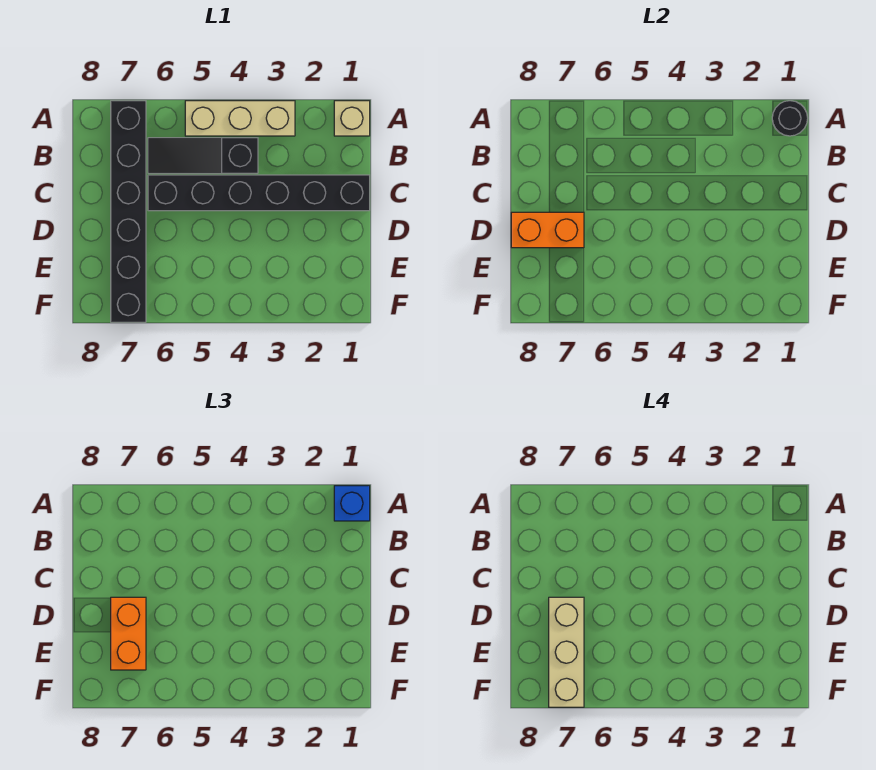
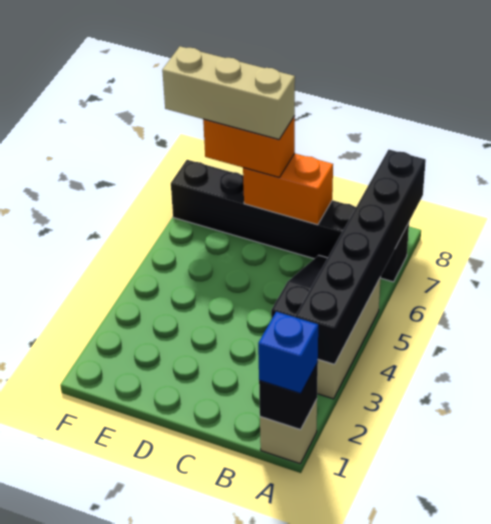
black 1x1 round brick [772,101,808,136] -> black 1x1 brick [259,363,318,429]
black 1x6 brick [148,175,370,211] -> black 1x6 brick moved to [295,150,426,364]
orange 1x2 brick [511,212,584,248] -> orange 1x2 brick turned to [243,153,333,225]

